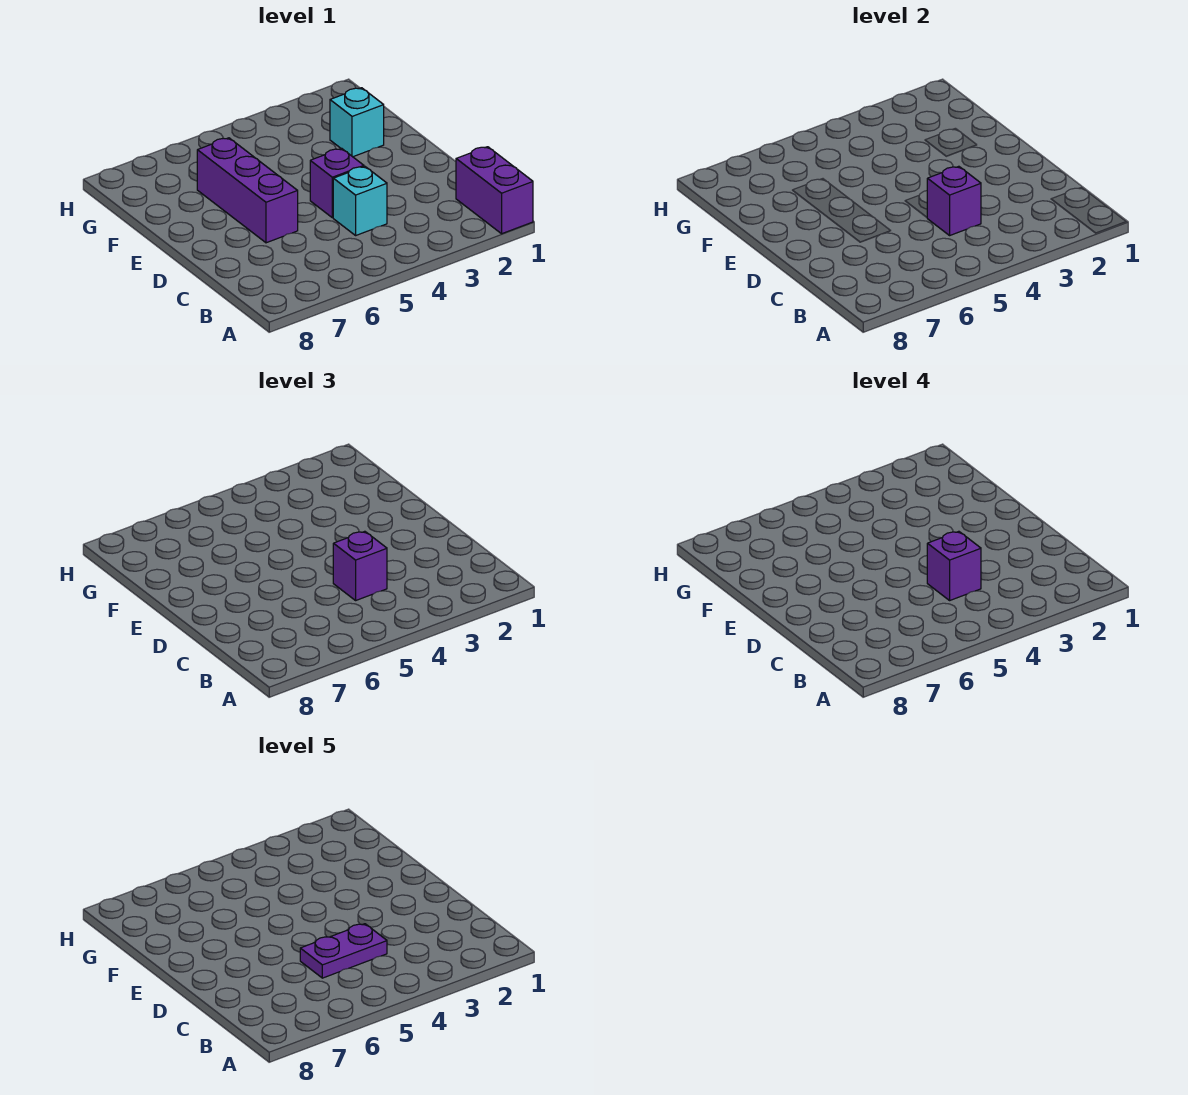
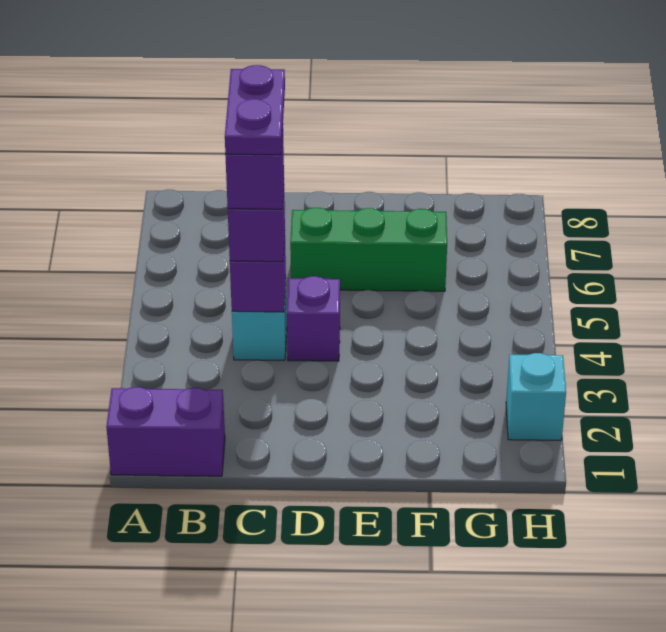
purple 1x3 brick [197,138,298,243] -> green 1x3 brick [290,208,447,291]
cyan 1x1 brick [330,88,384,157] -> cyan 1x1 brick moved to [506,353,566,440]

